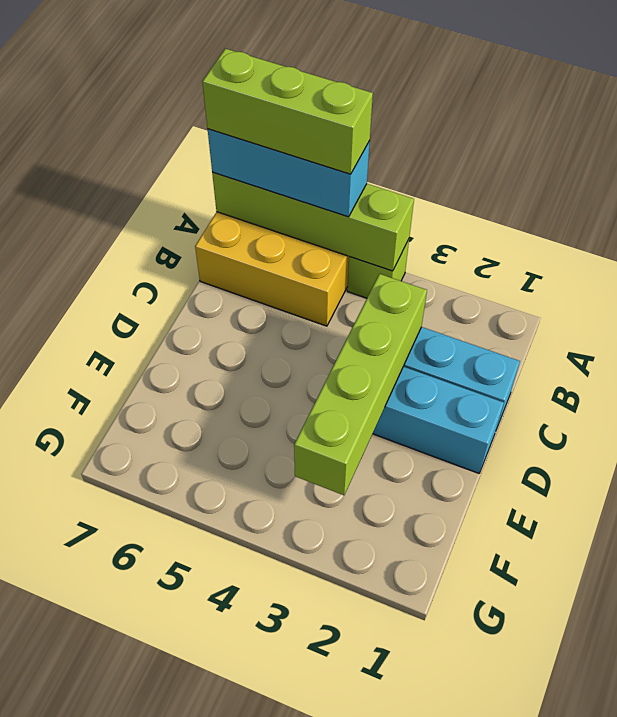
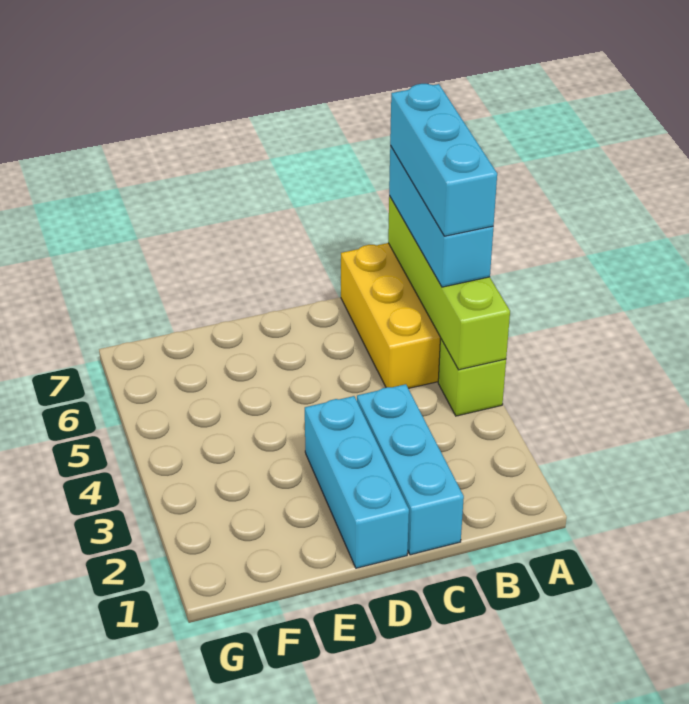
lime 1x3 brick [202,49,373,174] -> cyan 1x3 brick [390,84,497,236]
lime 1x4 brick [294,274,427,495] -> none

